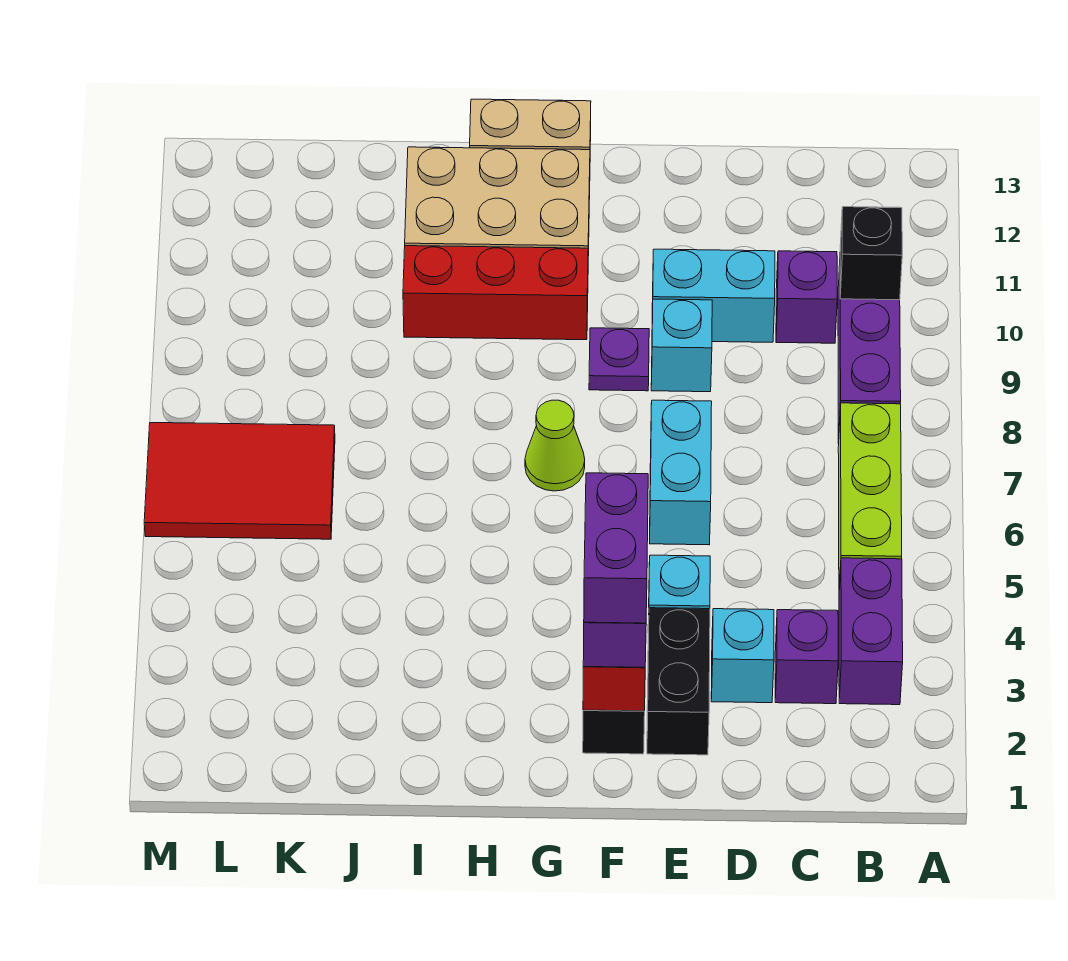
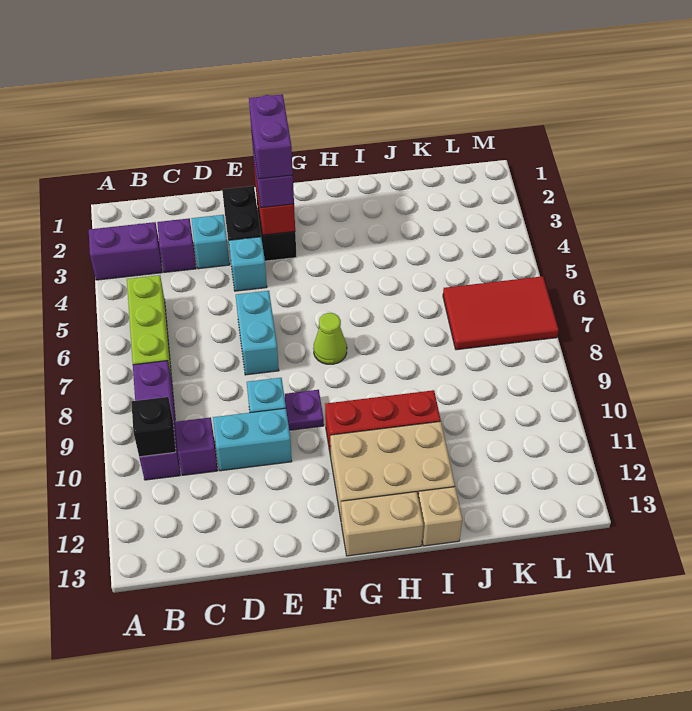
purple 1x2 brick [839,558,903,705] -> purple 1x2 brick turned to [89,222,162,280]
none -> tan 1x1 brick [418,487,462,546]

